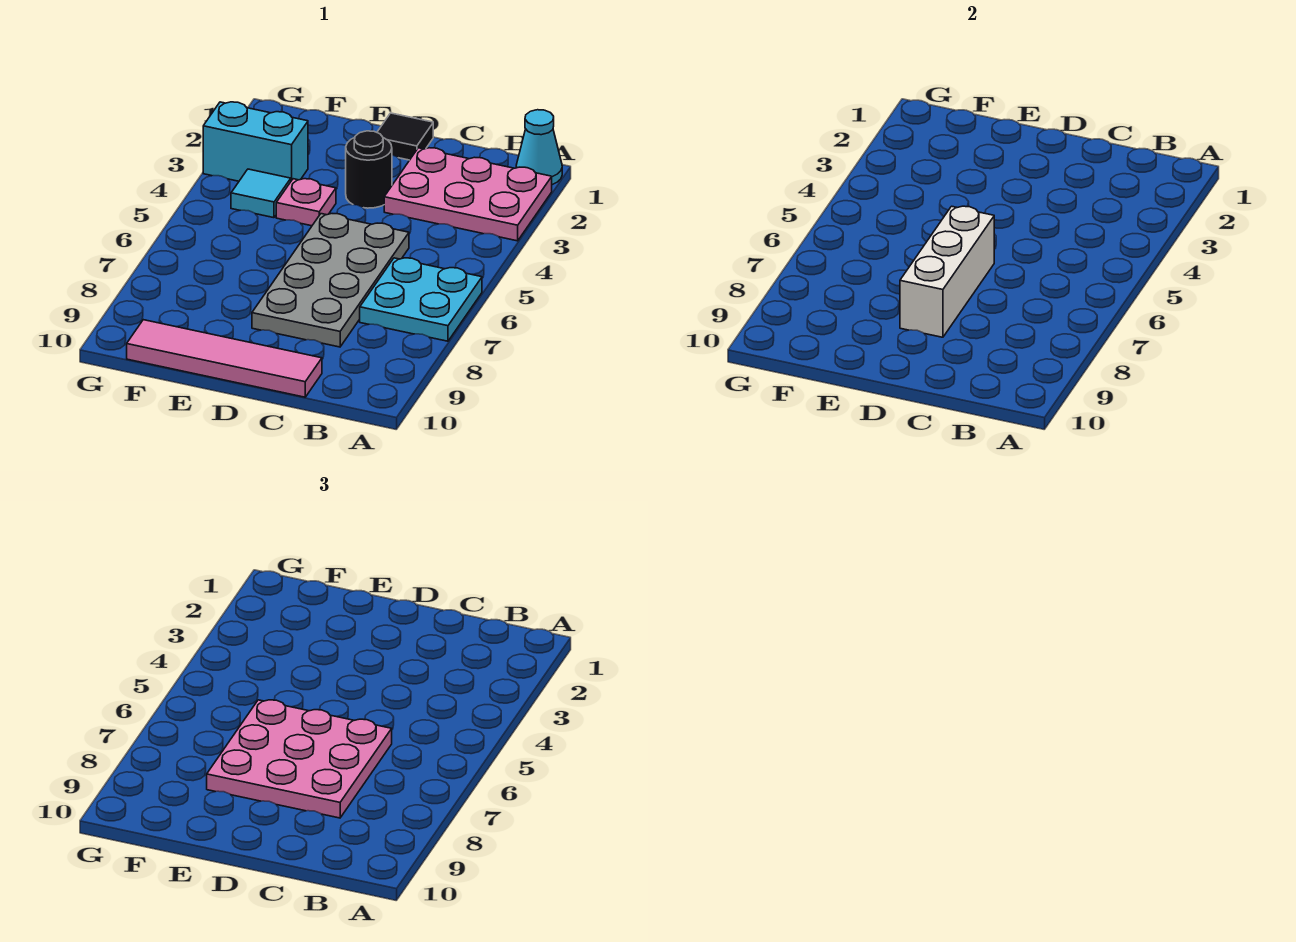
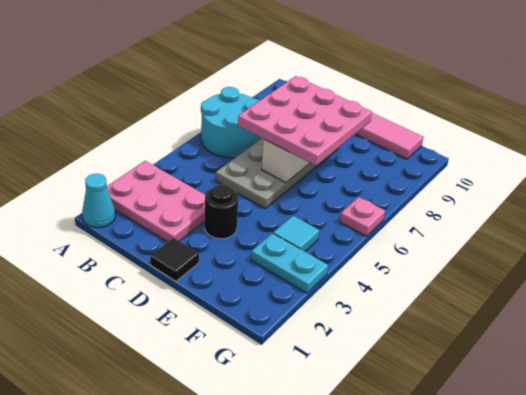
cyan 2x2 plate [360,258,482,341] -> cyan 2x2 round brick [201,87,261,158]
pink 1x1 plate [276,179,336,226] -> pink 1x1 plate moved to [340,197,385,236]
cyan 1x2 brick [203,102,308,181] -> cyan 1x2 plate [251,233,328,293]

